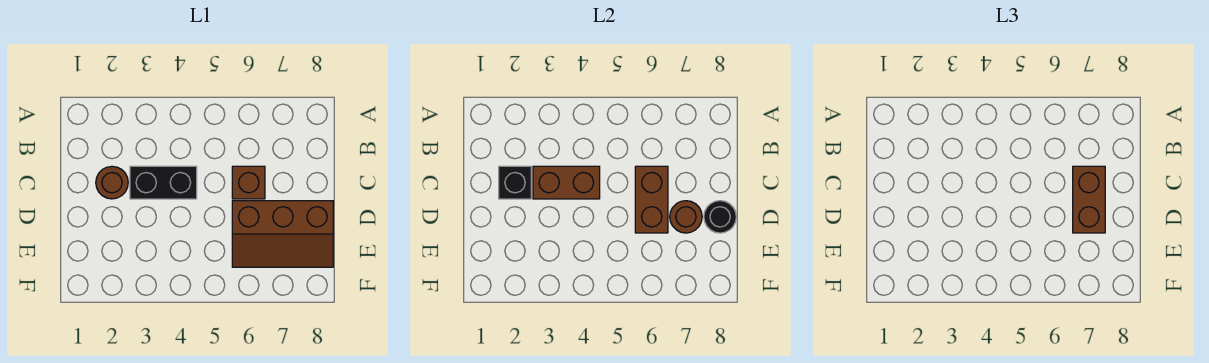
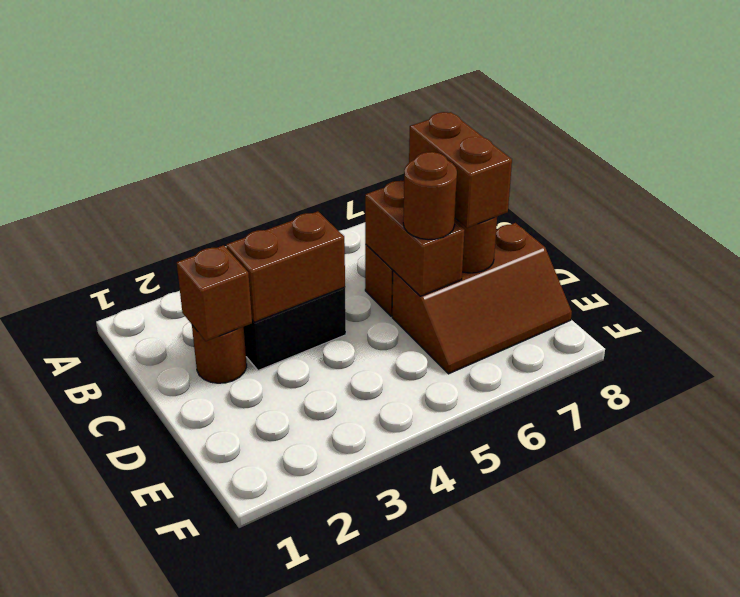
black 1x1 brick [499,166,531,199] -> brown 1x1 brick [177,245,252,341]
none -> brown 1x1 round brick [403,152,457,240]
black 1x1 round brick [704,201,736,233] -> none

